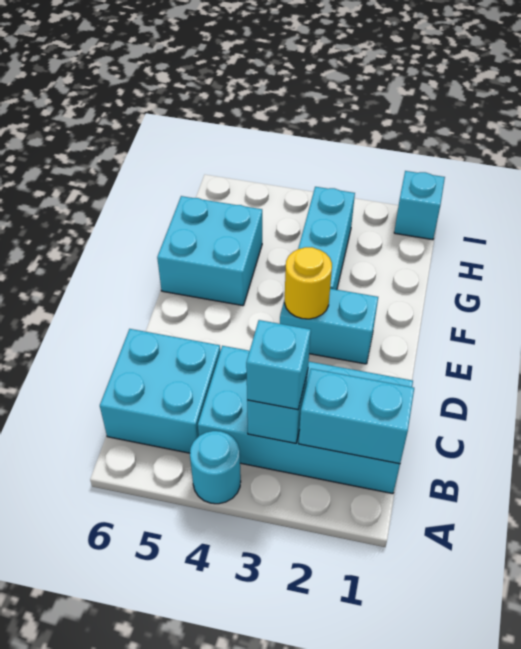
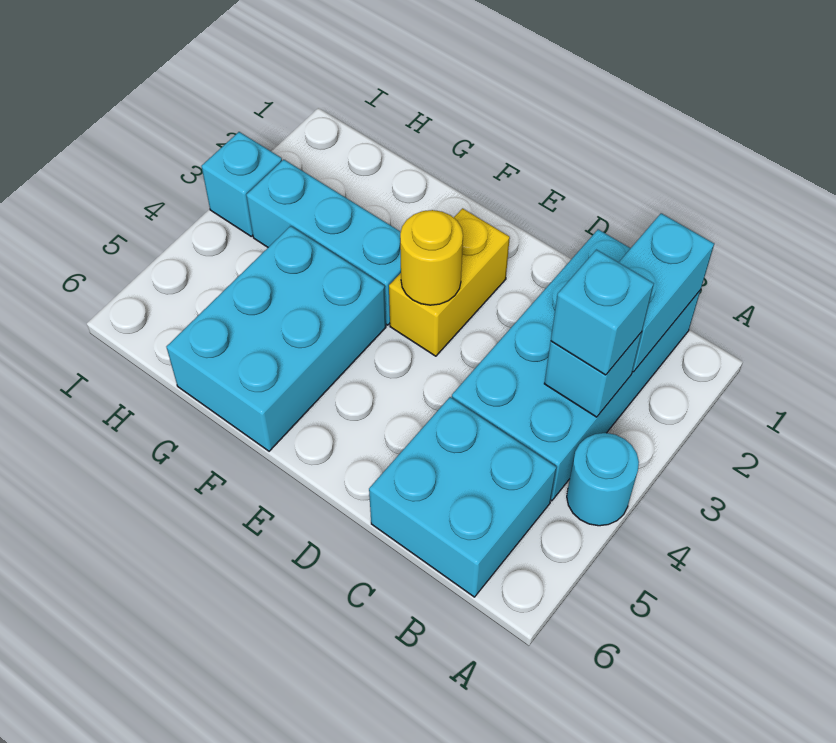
cyan 1x2 brick [280,289,378,364] -> yellow 1x2 brick [389,208,510,356]
cyan 2x2 brick [157,196,262,306] -> cyan 2x3 brick [166,226,386,451]
cyan 1x1 brick [394,171,445,240] -> cyan 1x1 brick moved to [201,132,282,236]

